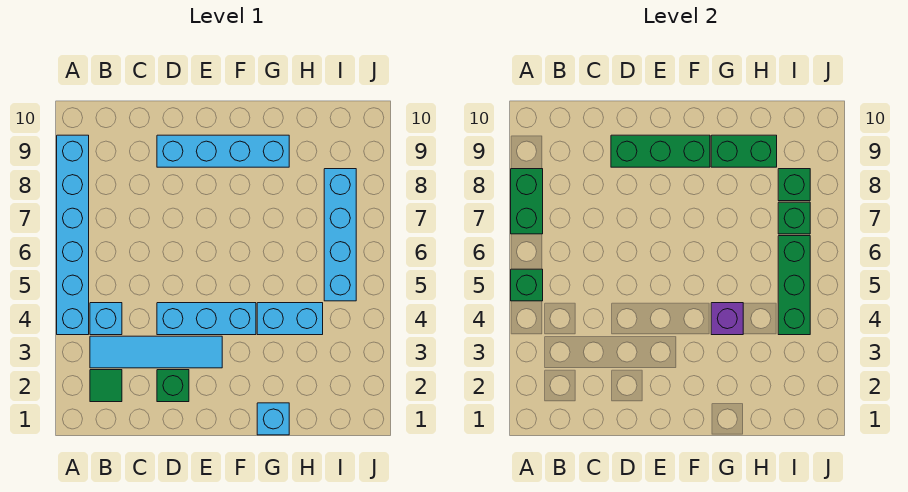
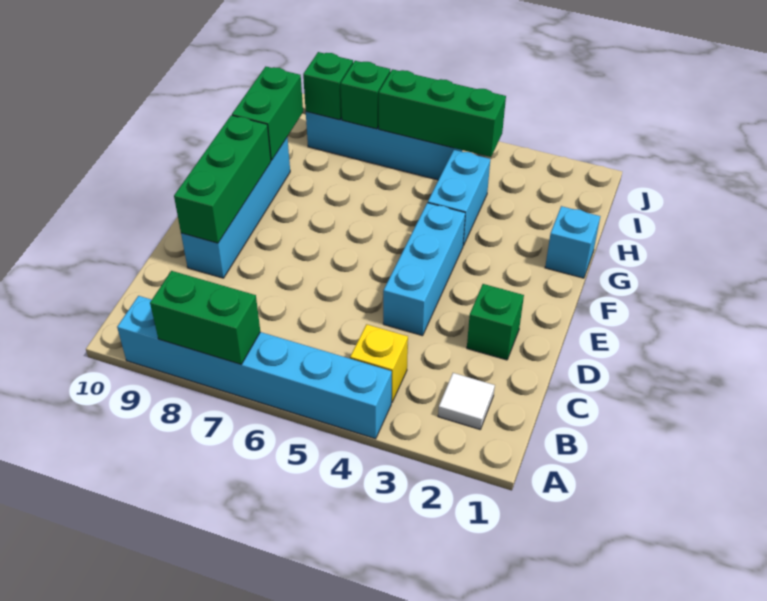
green 1x1 brick [511,269,543,301] -> none
green 1x1 tile [90,370,122,402] -> white 1x1 tile [438,373,495,429]
cyan 1x4 tile [90,336,222,368] -> none
cyan 1x1 brick [90,303,122,335] -> yellow 1x1 brick [350,324,408,403]
purple 1x1 brick [711,303,743,335] -> none

